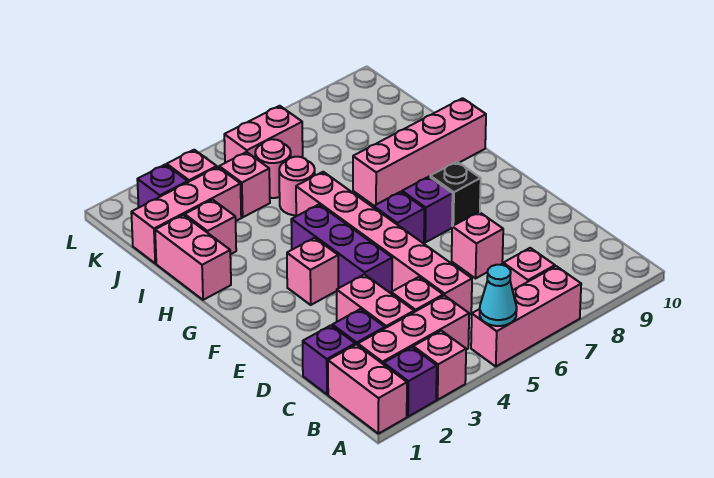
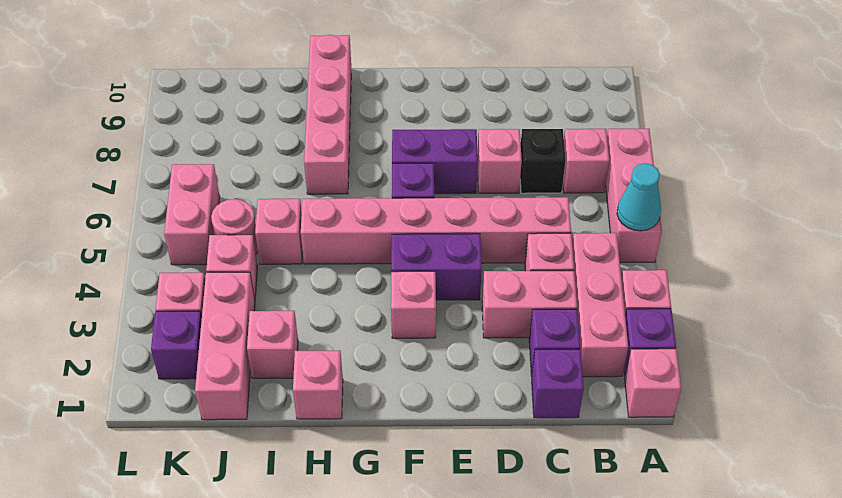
pink 1x2 brick [328,344,407,434] -> pink 1x1 brick [625,349,681,417]
purple 1x3 brick [291,205,392,293] -> purple 1x2 brick [391,234,482,300]
purple 1x1 brick [402,177,453,242] -> purple 1x2 brick [392,129,478,194]
black 1x1 brick [430,162,481,226] -> black 1x1 brick moved to [520,129,566,193]
pink 1x2 brick [155,215,231,300] -> pink 1x1 brick [293,351,343,419]
pink 1x1 round brick [279,157,315,215] -> pink 1x1 brick [255,199,303,264]

